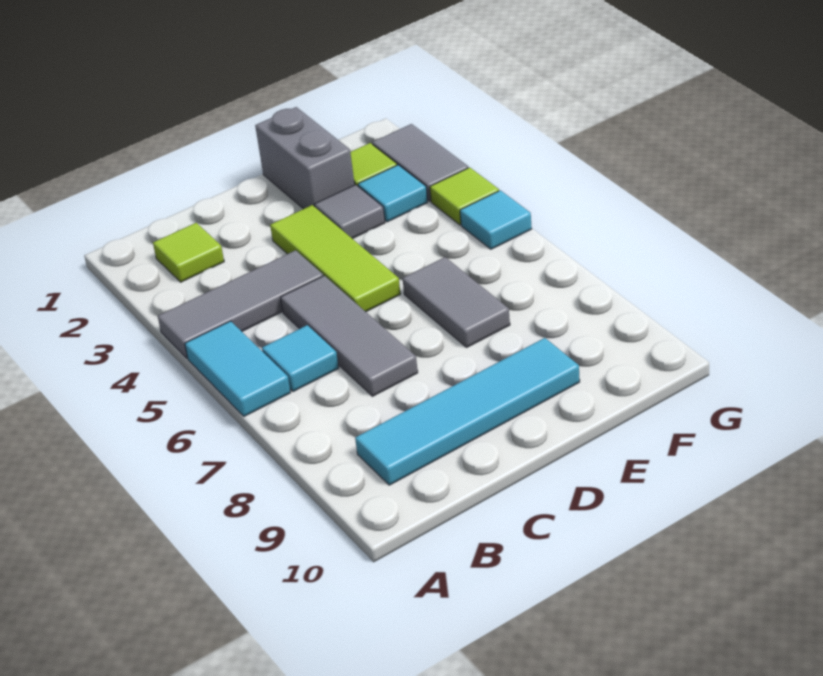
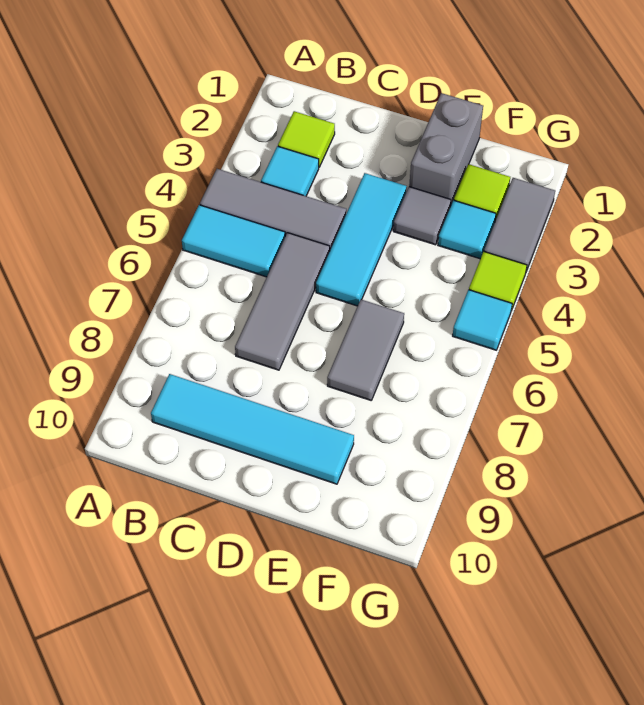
cyan 1x2 tile [185,321,291,416] -> cyan 1x2 tile turned to [182,205,285,277]
cyan 1x1 tile [262,325,339,392] -> cyan 1x1 tile moved to [261,146,319,196]
lime 1x3 tile [270,205,401,312] -> cyan 1x3 tile [316,173,407,306]

